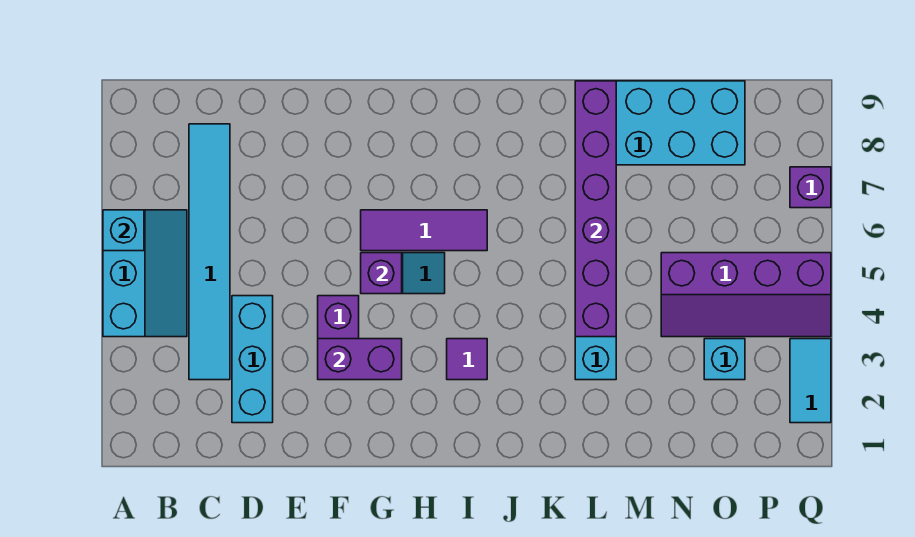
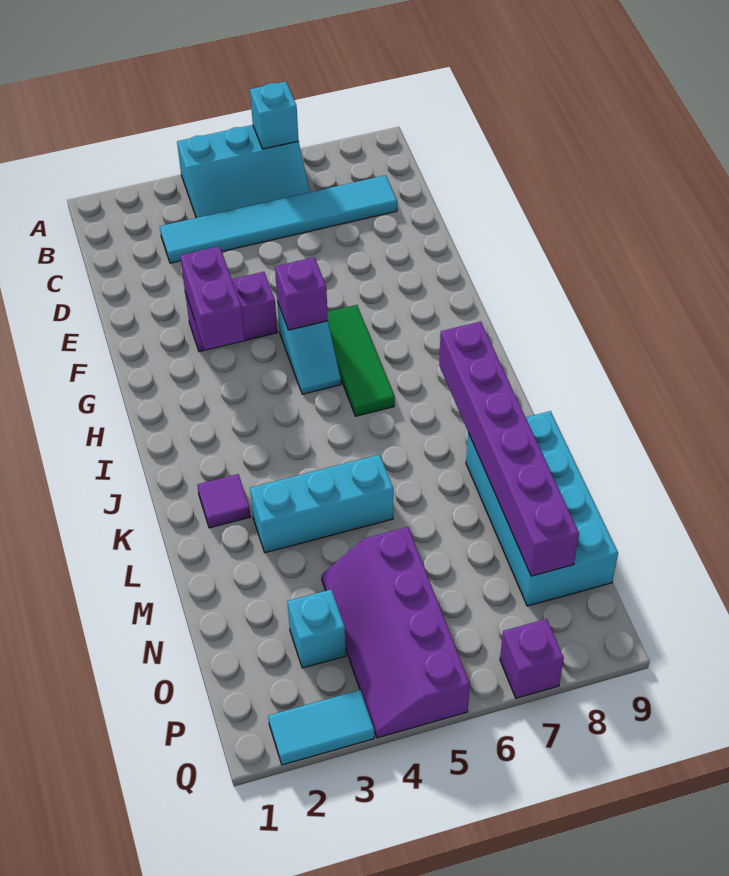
cyan 1x3 brick [232,296,273,423] -> none
purple 1x3 tile [361,210,487,251] -> green 1x3 tile [327,305,395,416]
purple 1x1 tile [447,339,487,380] -> purple 1x1 tile moved to [197,474,251,528]
purple 1x6 brick [575,81,616,337] -> purple 1x6 brick turned to [439,322,579,576]

